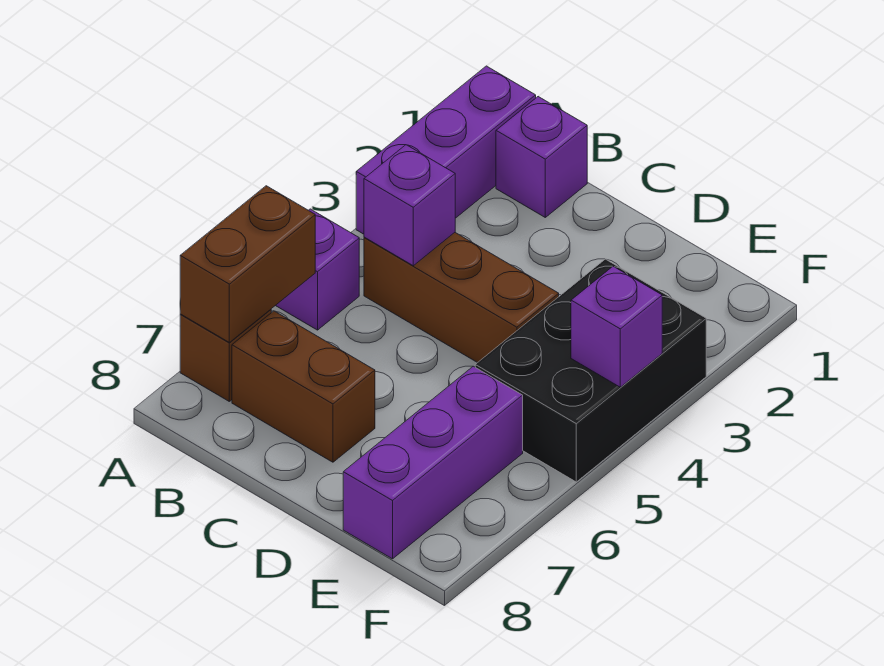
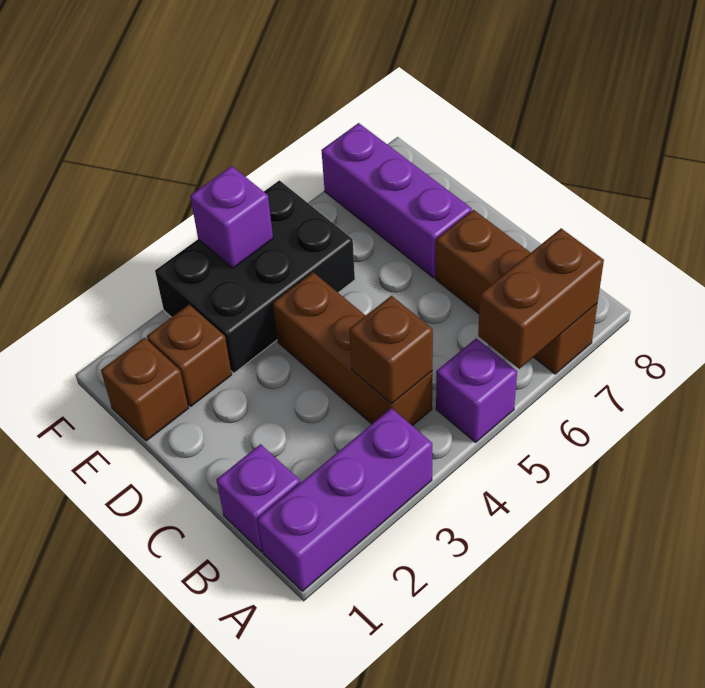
purple 1x1 brick [364,145,455,266] -> brown 1x1 brick [349,296,433,404]
none -> brown 1x1 brick [101,338,188,441]
none -> brown 1x1 brick [147,305,232,406]
purple 1x3 brick [343,366,523,559] -> purple 1x3 brick turned to [321,123,472,278]

